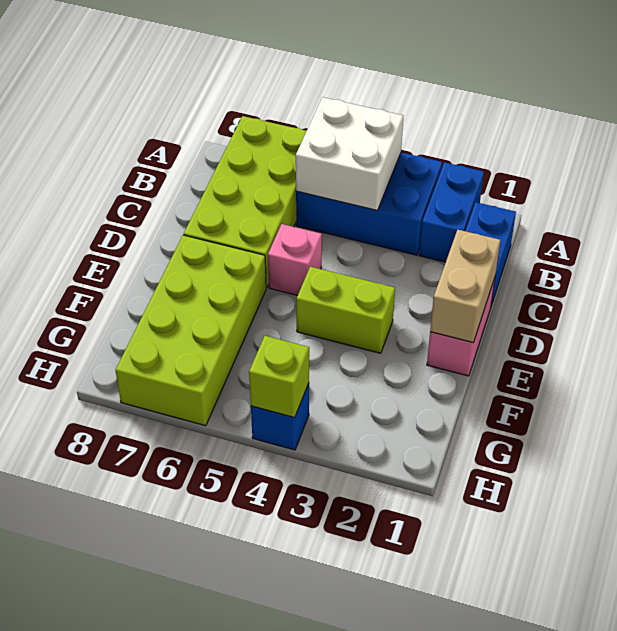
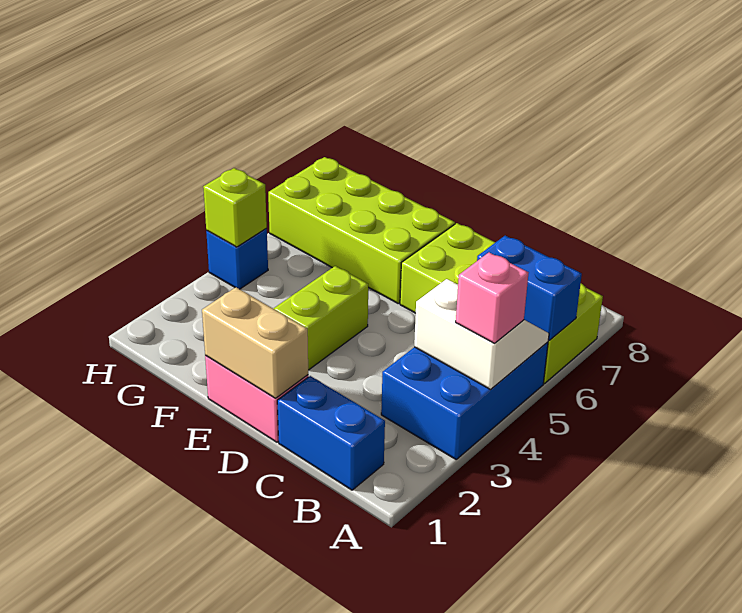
blue 1x2 brick [419,162,484,262] -> blue 1x2 brick moved to [477,236,582,340]
white 2x2 brick [296,97,403,210] -> white 2x2 slope [414,279,549,389]
pink 1x1 brick [268,224,322,295] -> pink 1x1 brick moved to [456,252,528,343]

